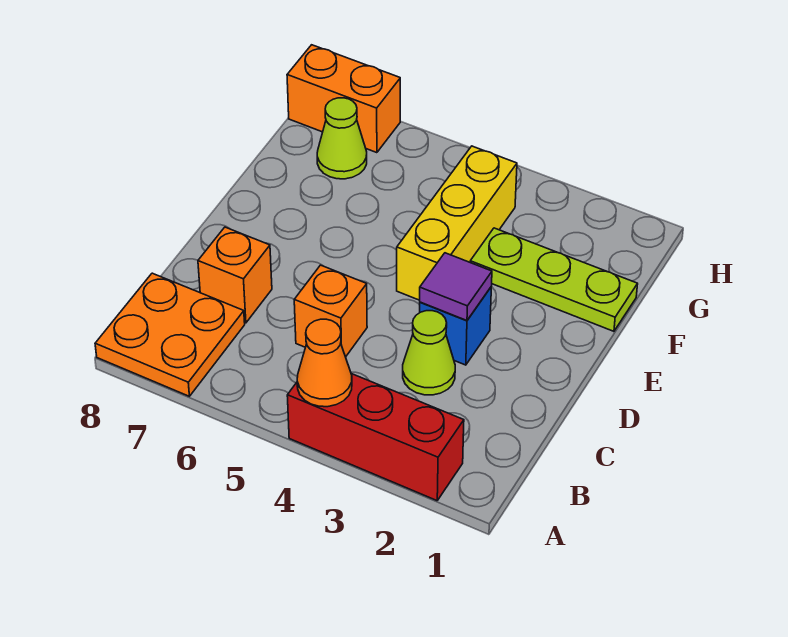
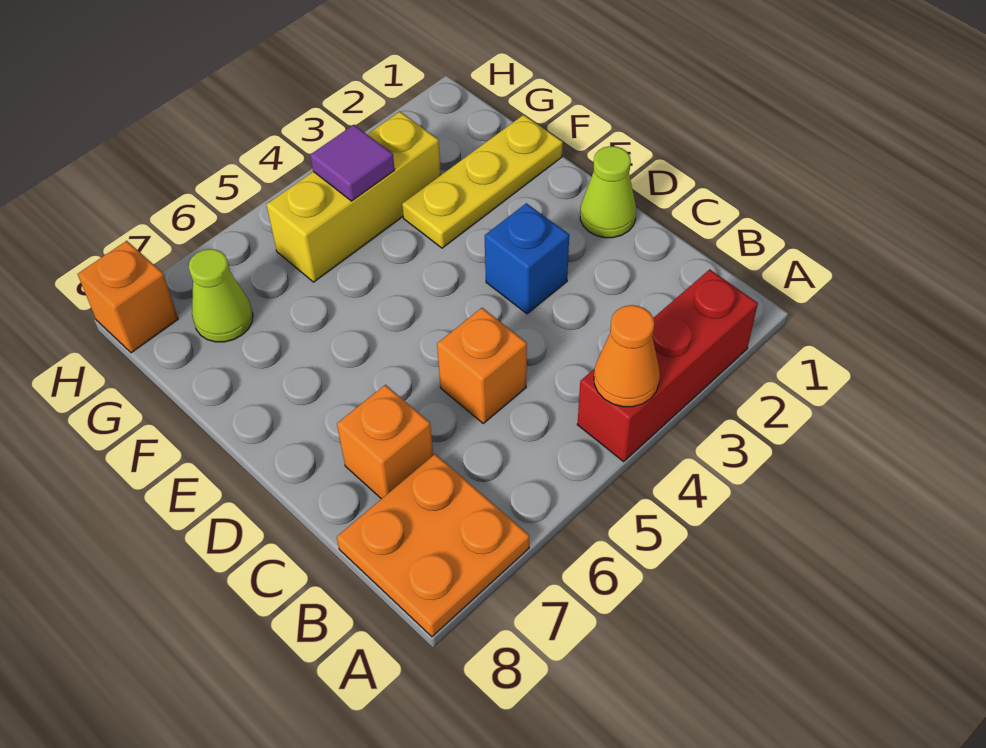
lime 1x1 cone [403,311,455,395] -> lime 1x1 cone moved to [580,146,636,238]
purple 1x1 tile [420,253,492,320] -> purple 1x1 tile moved to [310,125,395,201]
yellow 1x3 brick [397,146,517,300] -> yellow 1x3 brick turned to [266,112,441,282]
lime 1x3 plate [470,228,638,331] -> yellow 1x3 plate [402,115,563,248]
orange 1x2 brick [287,45,400,153] -> orange 1x1 brick [78,241,178,353]

